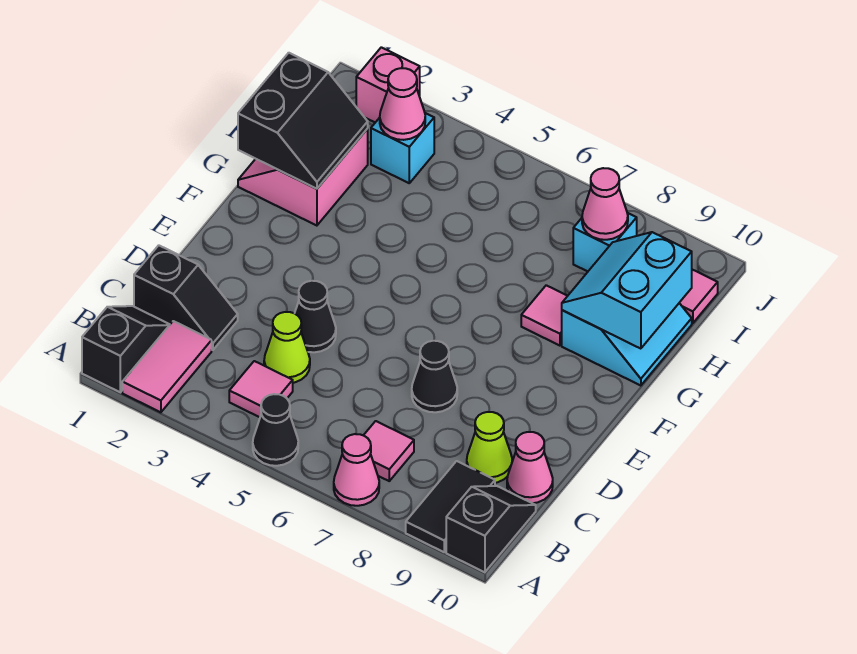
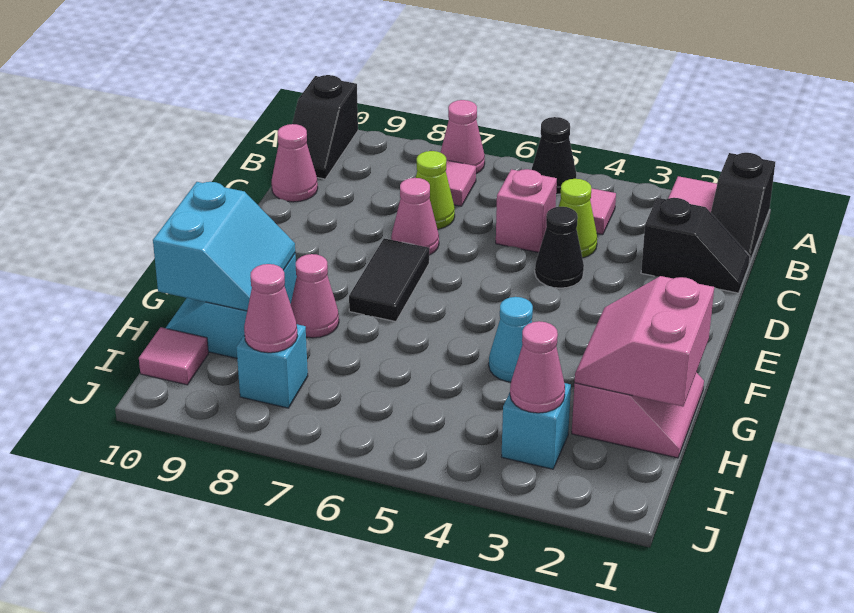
black 1x2 tile [406,461,495,552] -> black 1x2 tile moved to [349,238,429,322]
black 1x2 slope [134,245,238,350] -> black 1x2 slope turned to [641,198,750,293]
lime 1x1 cone [467,412,512,483] -> lime 1x1 cone moved to [416,151,455,229]
black 1x1 cone [412,341,457,412] -> pink 1x1 cone [391,178,439,255]
black 2x2 slope [238,53,368,189] -> pink 2x2 slope [575,276,714,407]
none -> cyan 1x1 cone [489,297,533,382]
pink 1x1 tile [521,285,567,346] -> pink 1x1 cone [291,254,339,338]
pink 1x1 brick [356,47,420,122] -> pink 1x1 brick moved to [496,169,557,252]

